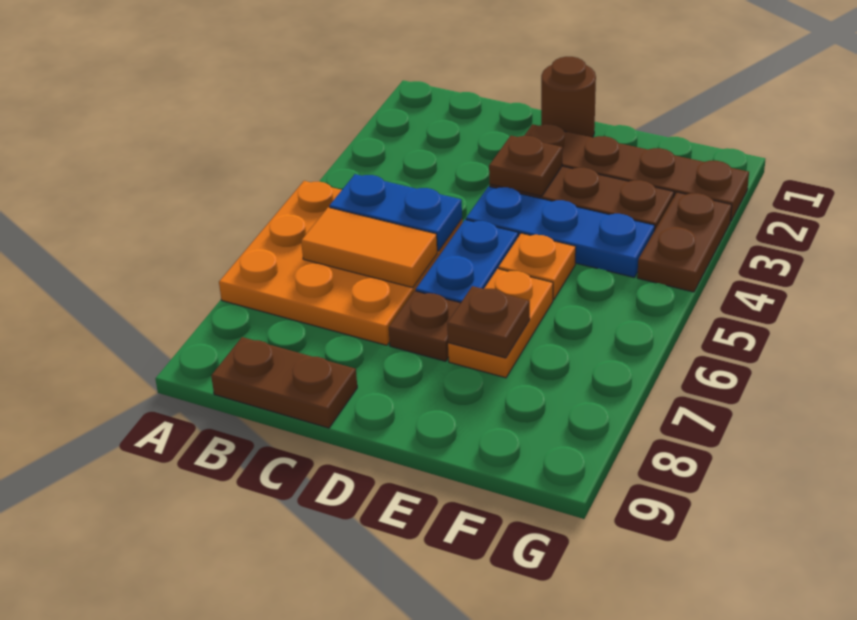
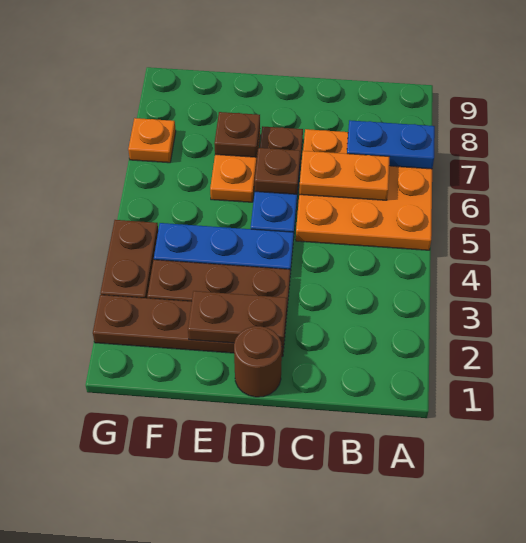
blue 1x2 plate [329,174,462,251] -> blue 1x2 plate moved to [347,120,435,169]
orange 1x2 tile [301,207,437,288] -> orange 1x2 plate [299,151,389,200]
brown 1x2 plate [211,337,357,428] -> brown 1x2 plate moved to [188,291,287,347]
brown 1x1 plate [489,136,563,196] -> brown 1x1 plate moved to [255,148,300,194]
orange 1x1 plate [499,233,576,300] -> orange 1x1 plate moved to [128,118,176,163]

